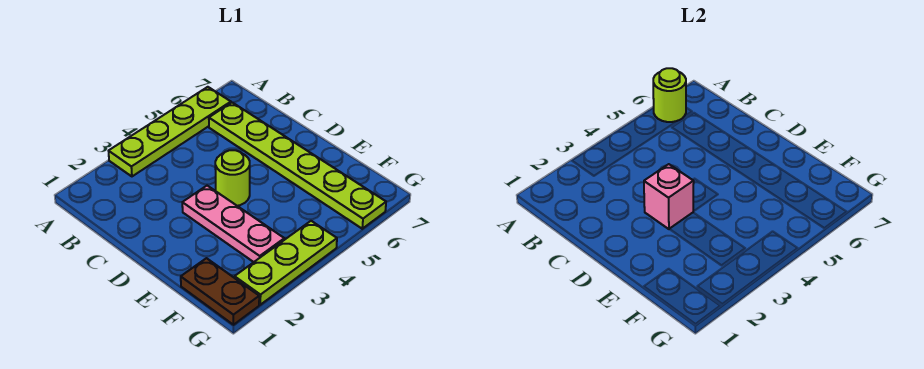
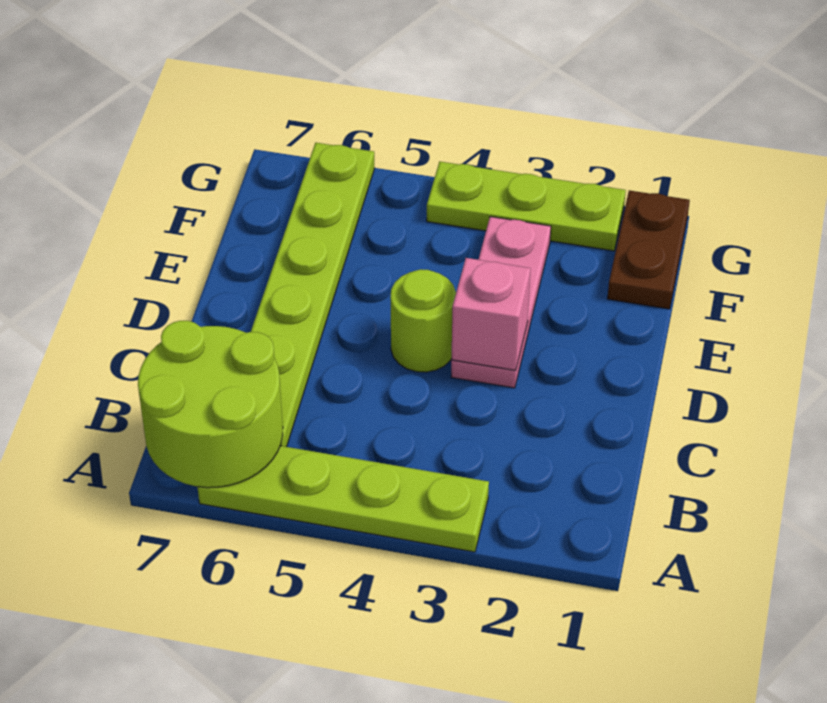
lime 1x1 round brick [653,68,686,122] -> lime 2x2 round brick [138,321,283,488]

